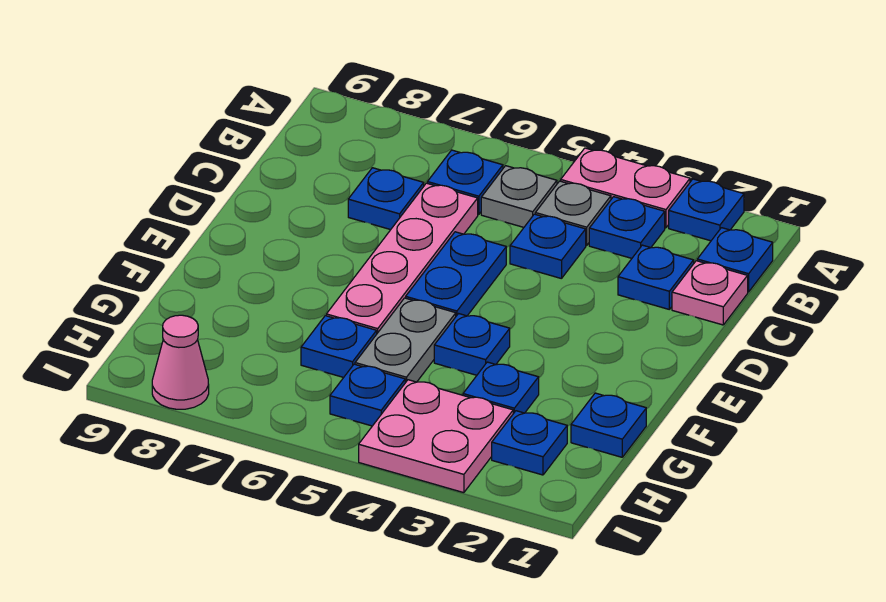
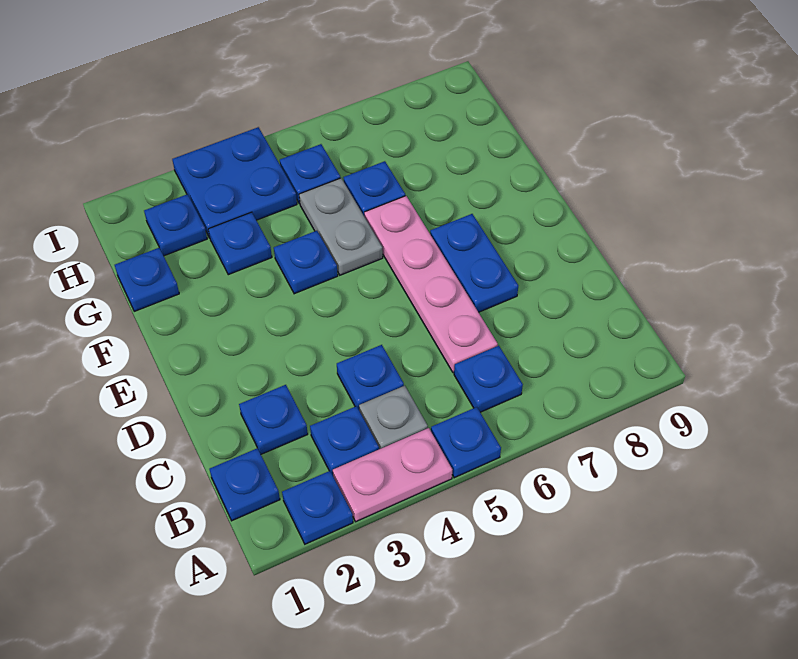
grey 1x1 plate [481,166,557,227] -> none
pink 1x1 plate [672,261,748,325] -> none
blue 1x1 plate [348,168,424,230] -> blue 1x1 plate moved to [431,407,501,478]
blue 1x2 plate [406,232,506,316] -> blue 1x2 plate moved to [430,214,518,312]
pink 2x2 plate [359,380,513,493] -> blue 2x2 plate [172,127,297,238]
pink 1x1 cone [152,315,209,409] -> none

